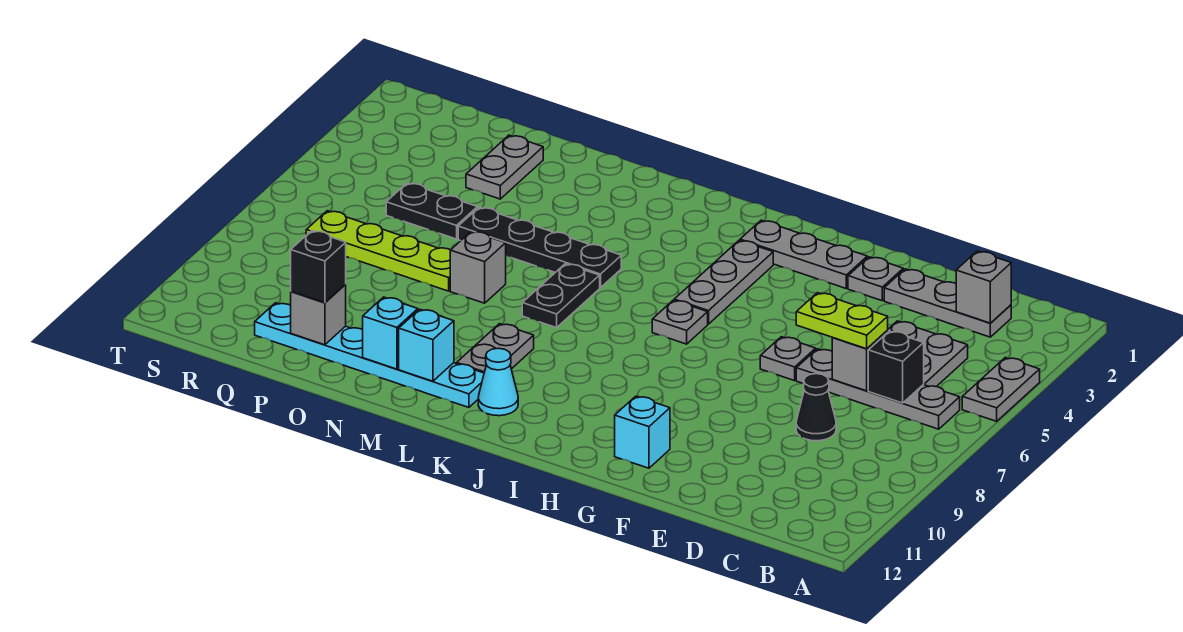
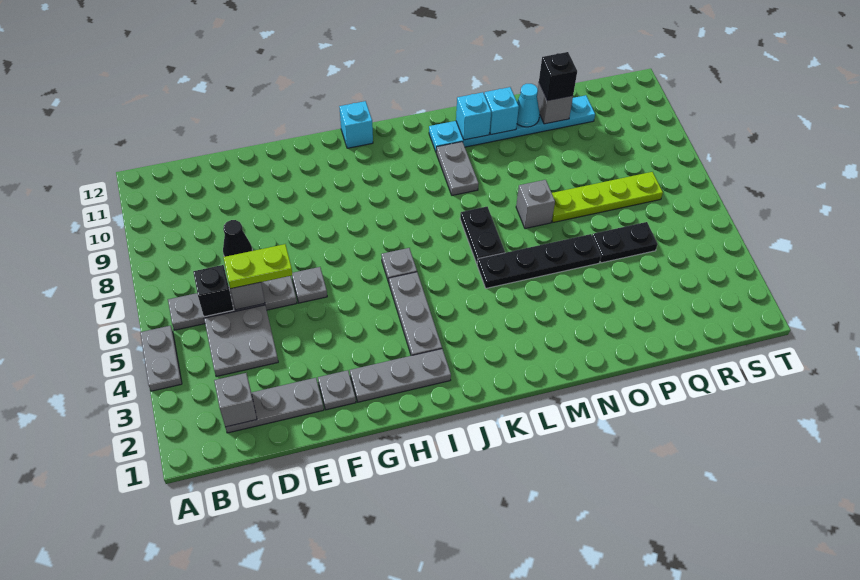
cyan 1x1 brick [615,396,670,468] -> cyan 1x1 brick moved to [339,101,373,148]
cyan 1x1 cone [478,348,518,416] -> cyan 1x1 cone moved to [517,84,540,127]
grey 1x2 plate [466,135,543,199] -> none

